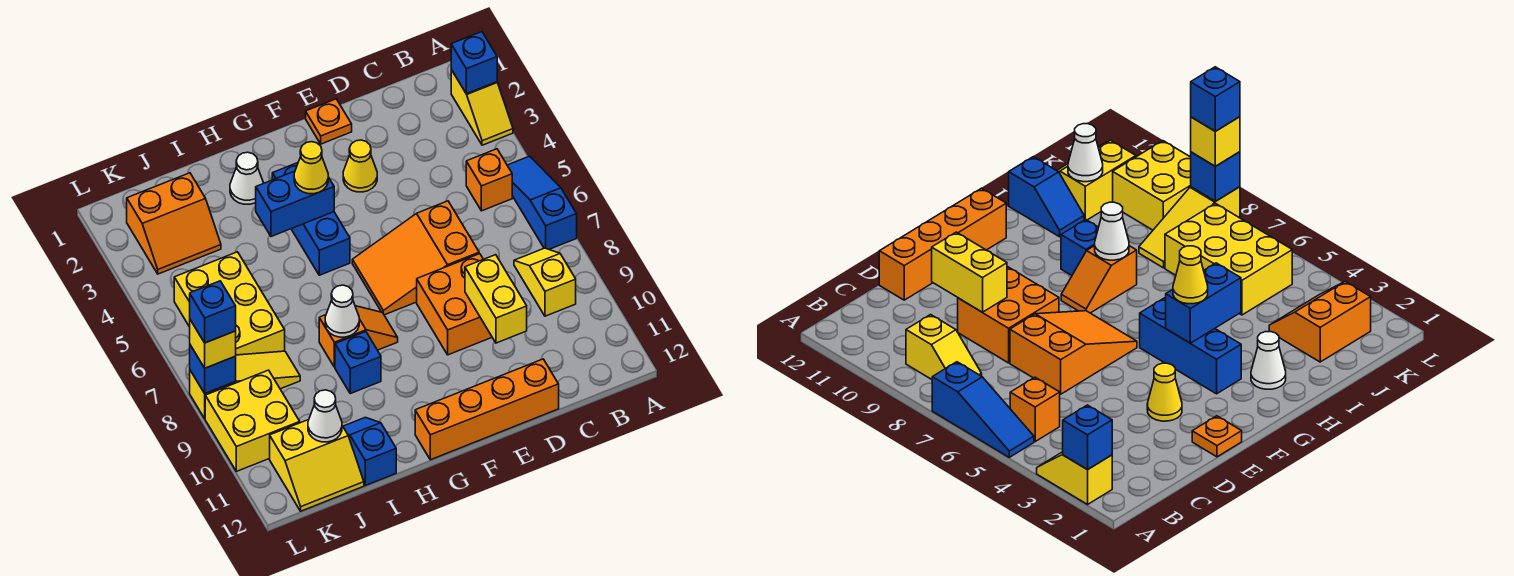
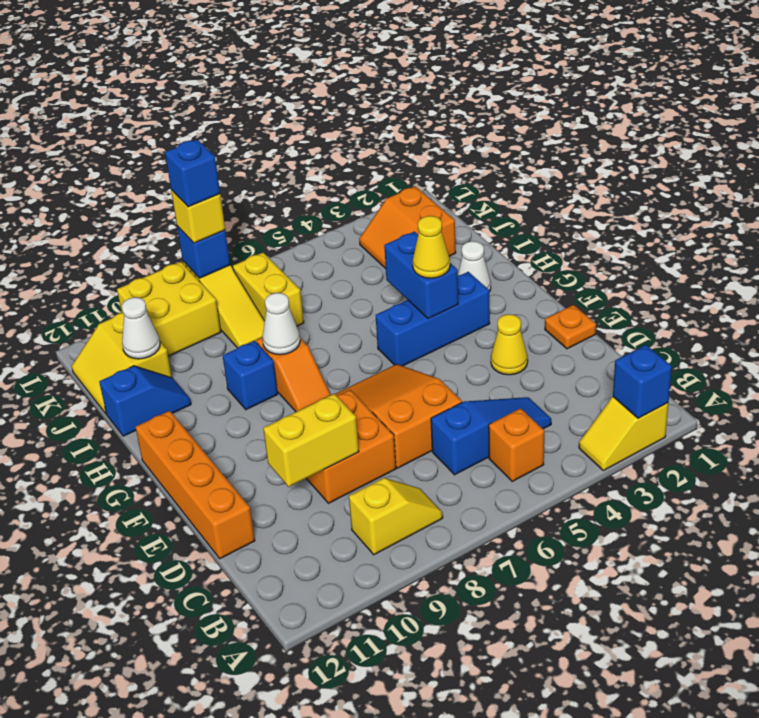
blue 1x3 slope [507,156,577,249] -> blue 1x3 slope moved to [431,397,551,475]
yellow 2x3 brick [174,252,285,355] -> yellow 1x2 brick [233,253,304,326]

